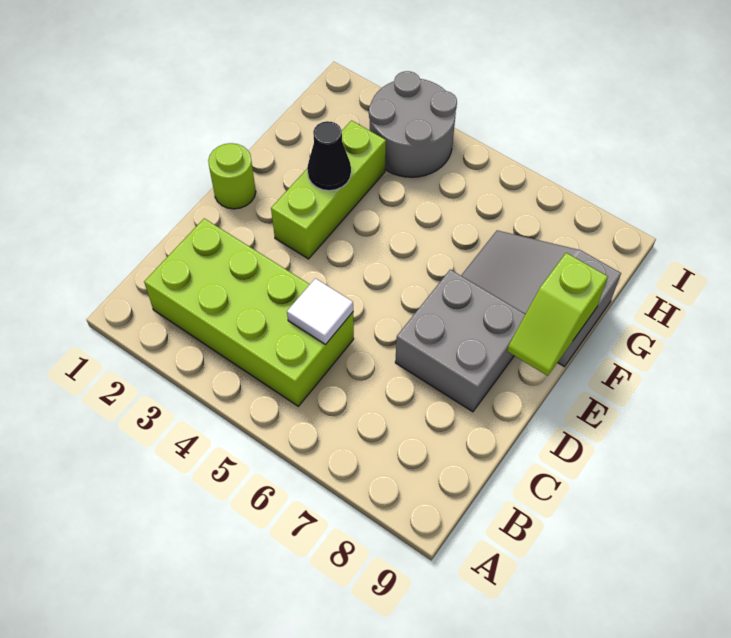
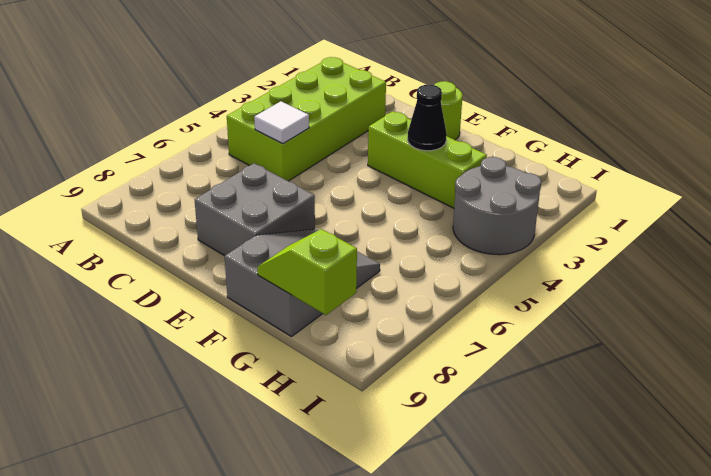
lime 1x2 slope [507,253,608,376] -> lime 1x2 slope moved to [257,229,357,315]

